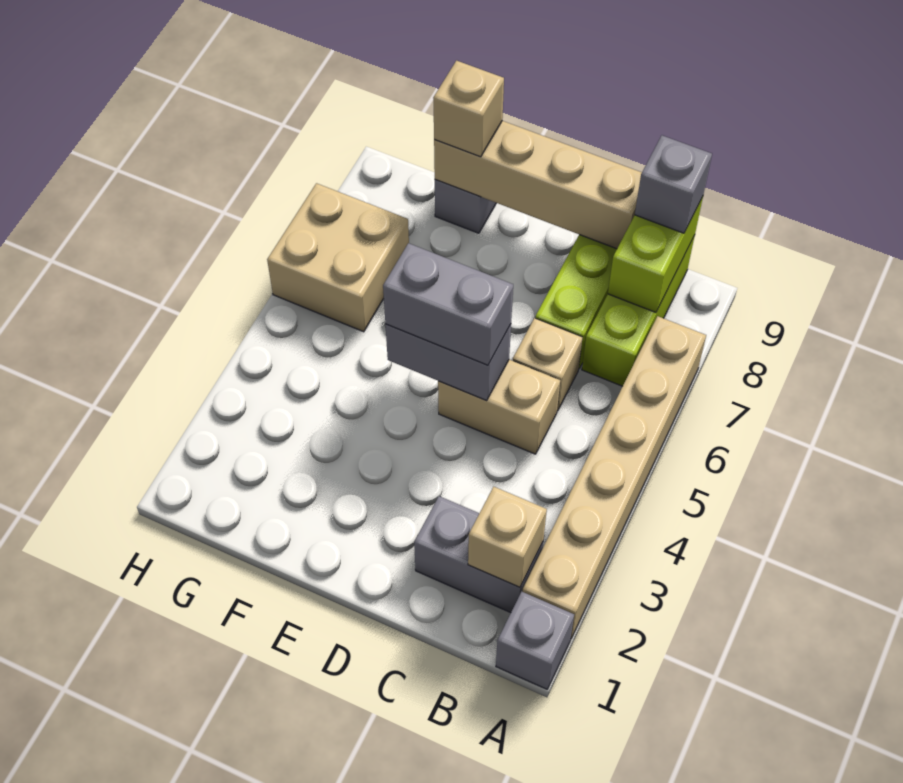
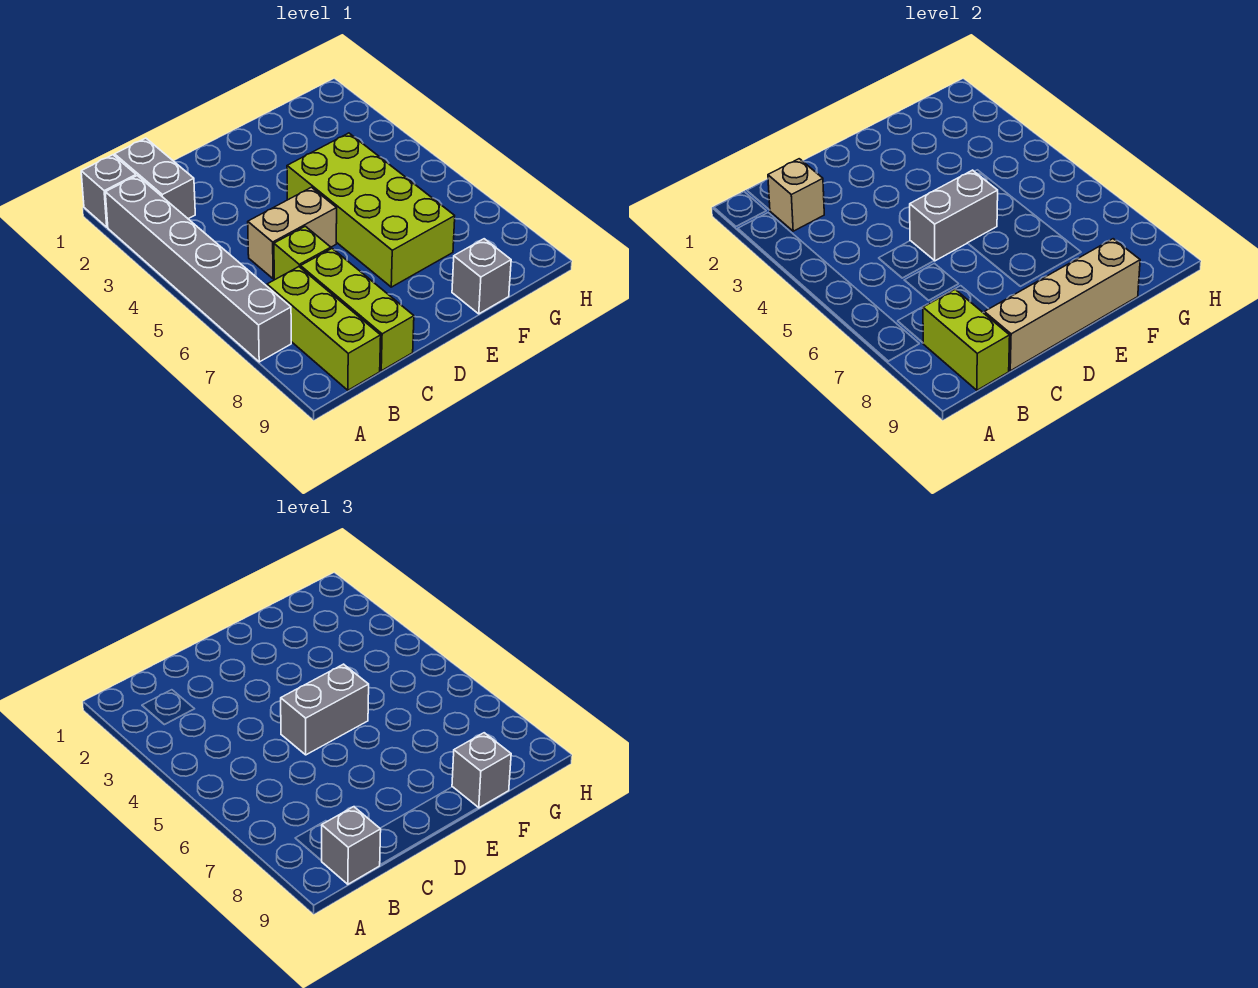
tan 1x6 brick [522,316,706,639] -> grey 1x6 brick [105,176,291,362]
grey 1x2 brick [414,496,543,613] -> grey 1x2 brick turned to [115,138,195,219]
tan 1x1 brick [513,318,583,411] -> lime 1x1 brick [274,226,331,280]
none -> lime 2x4 brick [287,133,455,287]
tan 1x1 brick [433,61,504,157] -> grey 1x1 brick [452,733,511,808]
tan 2x2 brick [267,183,409,332] -> none

